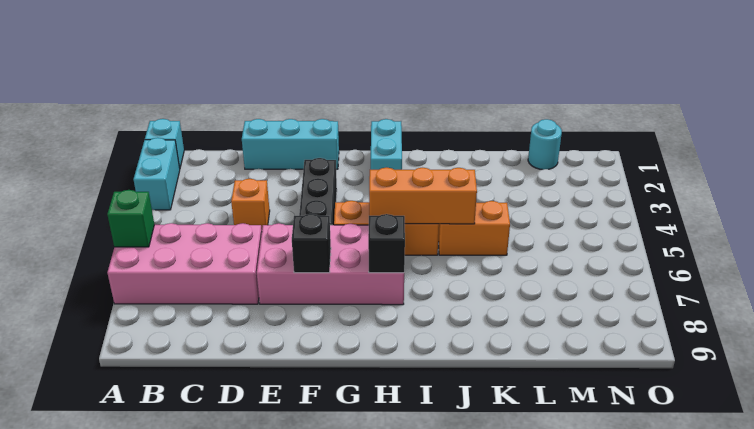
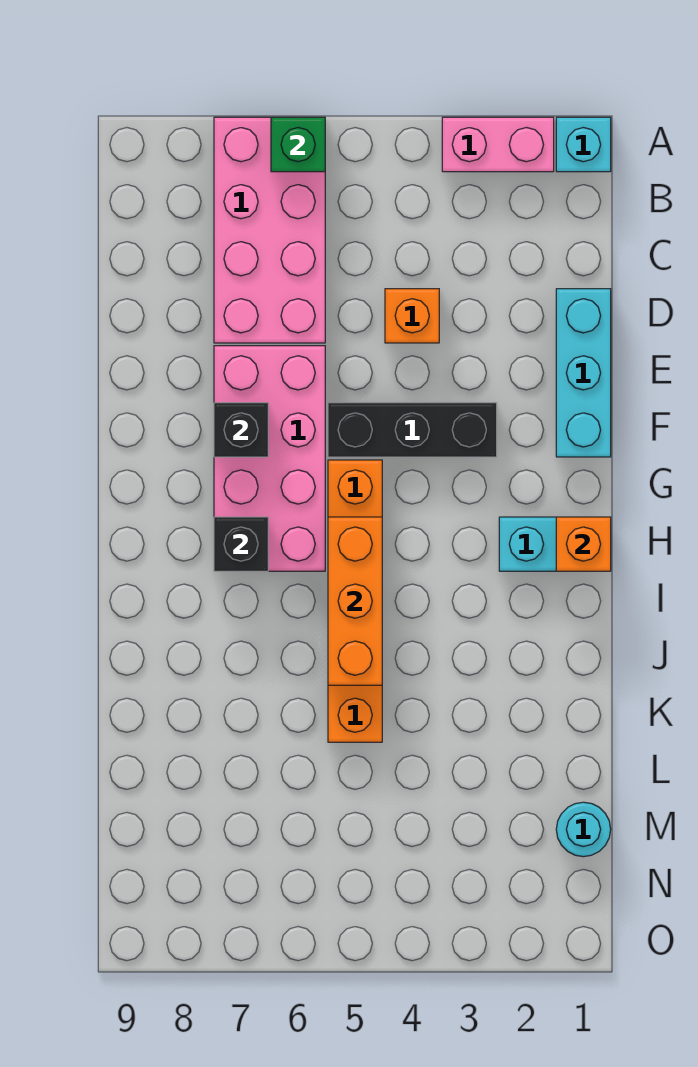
cyan 1x2 brick [134,138,180,210] -> pink 1x2 brick [442,117,554,172]
none -> orange 1x1 brick [556,517,611,571]

